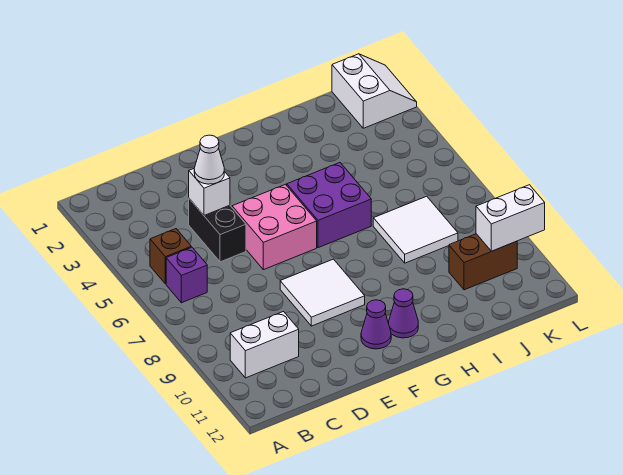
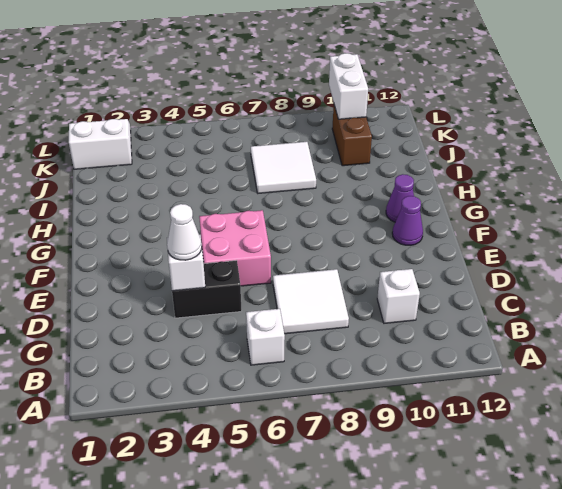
brown 1x1 brick [150,229,191,284] -> none
purple 1x1 brick [166,247,207,303] -> white 1x1 brick [246,309,285,365]
white 1x2 brick [230,312,299,378] -> white 1x1 brick [377,269,420,323]
white 2x2 tile [280,259,365,326] -> white 2x2 tile moved to [273,269,349,334]
purple 2x2 brick [287,163,371,248] -> none

